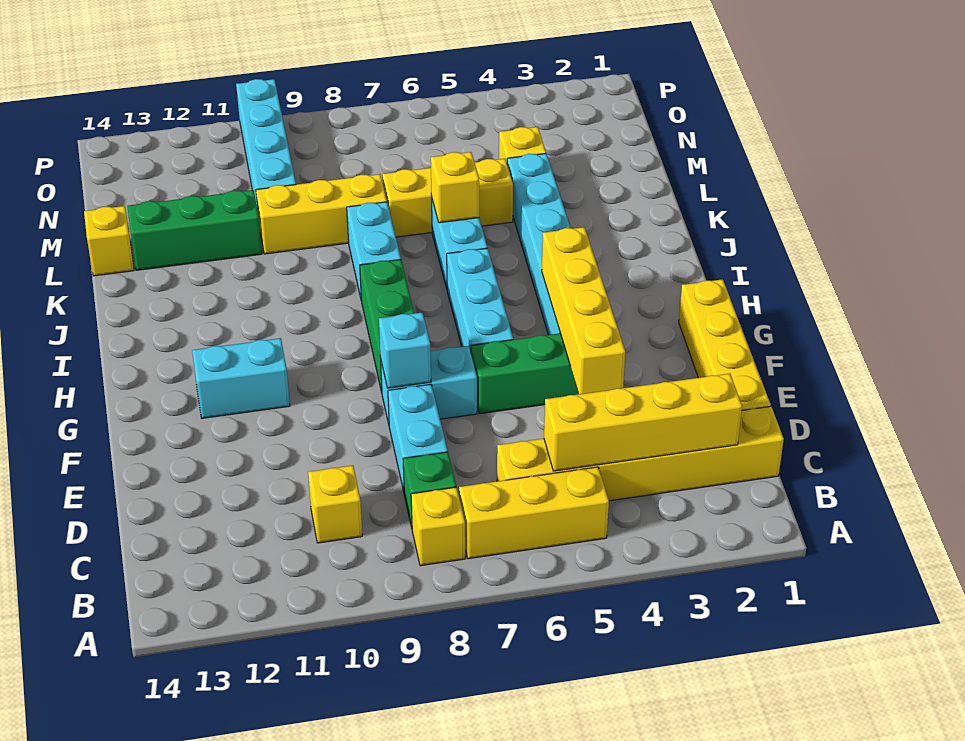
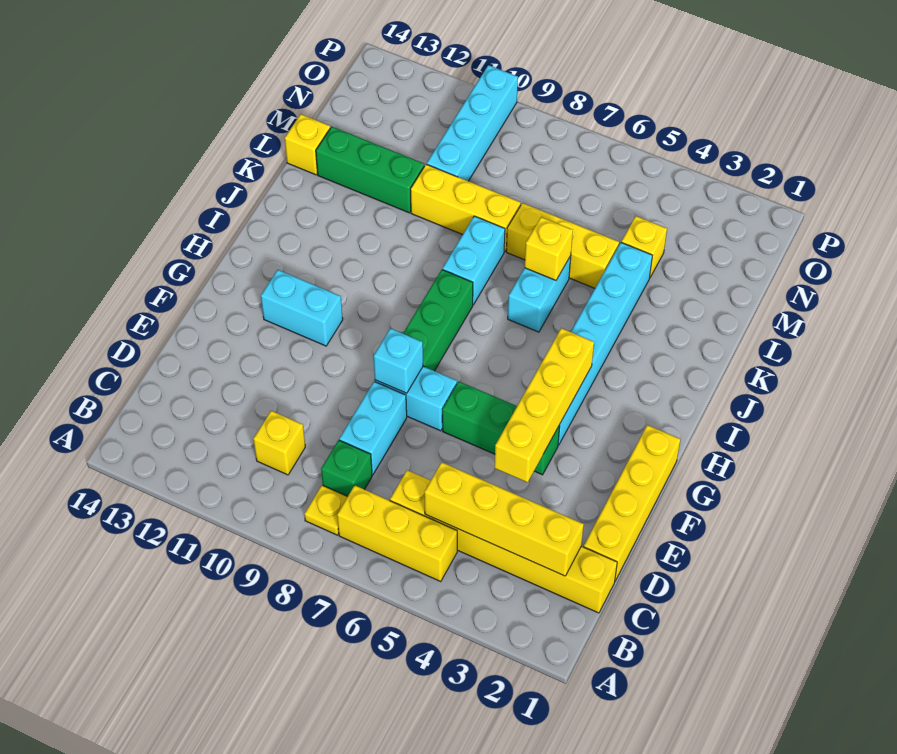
yellow 1x1 brick [411,487,465,566] -> yellow 1x1 plate [304,485,348,535]
cyan 1x3 brick [447,248,513,352] -> none

